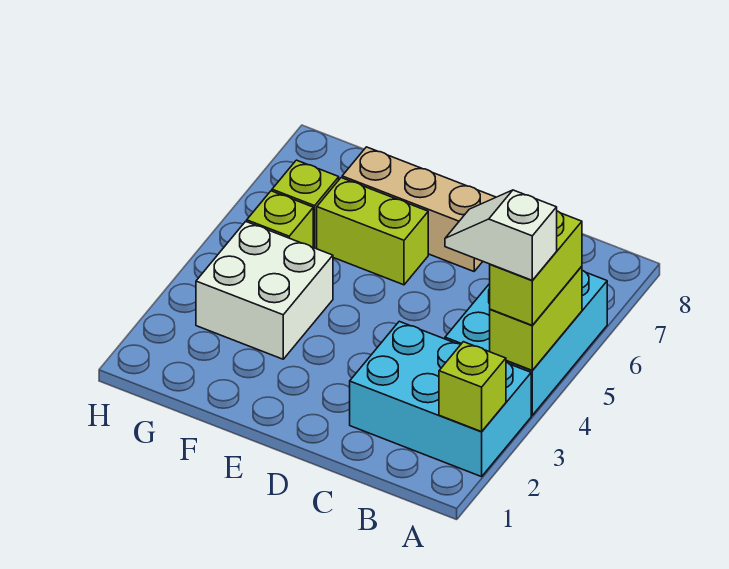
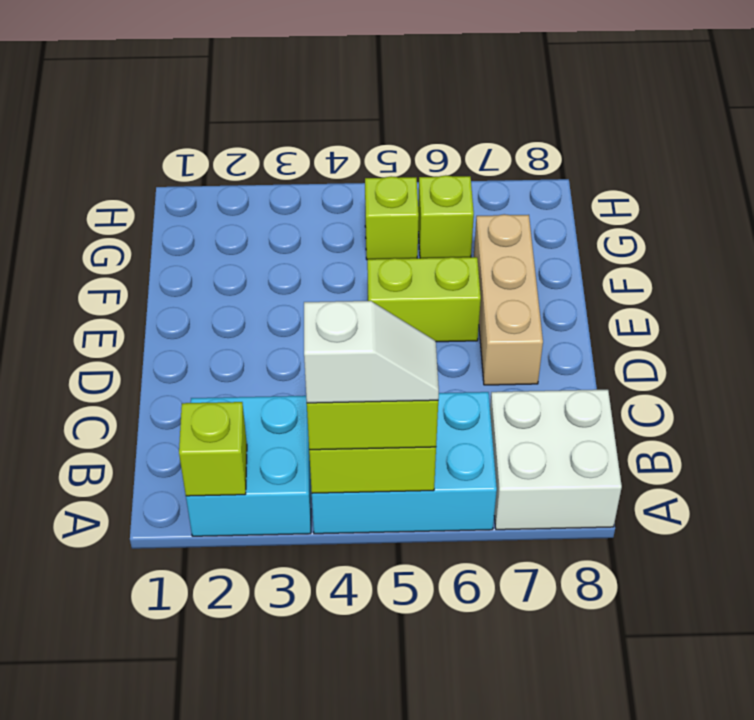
cyan 2x3 brick [350,321,531,477] -> cyan 2x2 brick [186,396,311,536]
white 1x2 slope [445,190,557,280] -> white 1x2 slope turned to [304,301,439,403]
lime 1x2 brick [317,178,428,285] -> lime 1x2 brick turned to [367,257,481,342]
white 2x2 brick [196,221,333,359] -> white 2x2 brick moved to [490,390,622,530]

